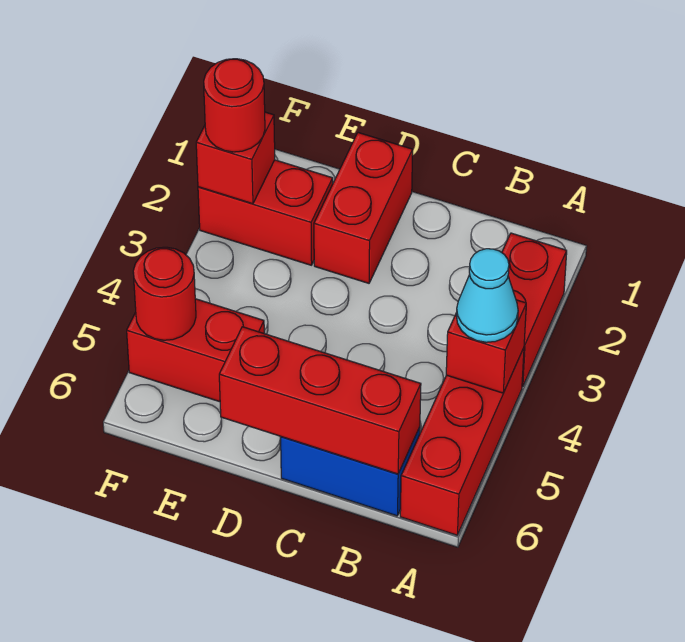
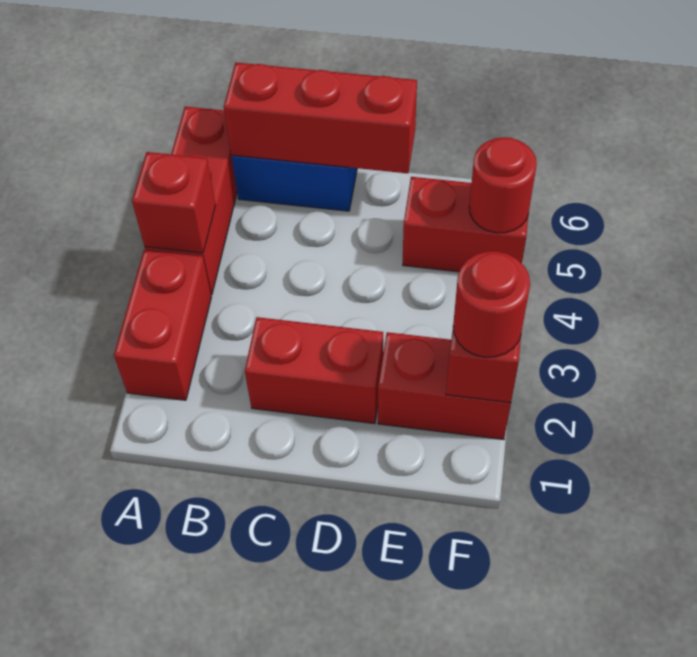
cyan 1x1 cone [456,249,518,342] -> none
red 1x2 brick [314,133,413,283] -> red 1x2 brick turned to [245,317,383,424]

